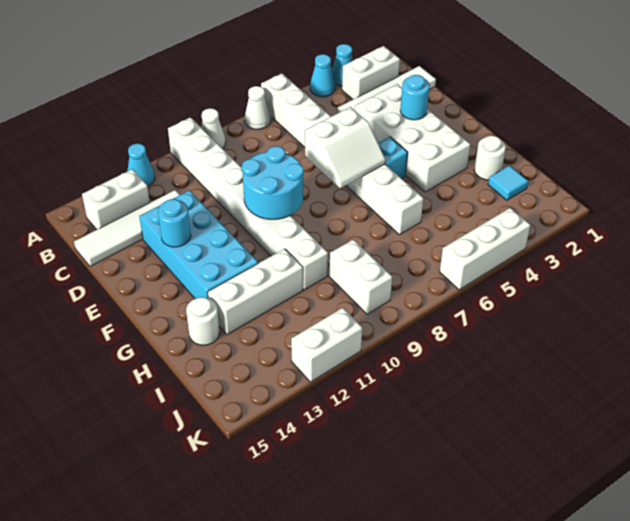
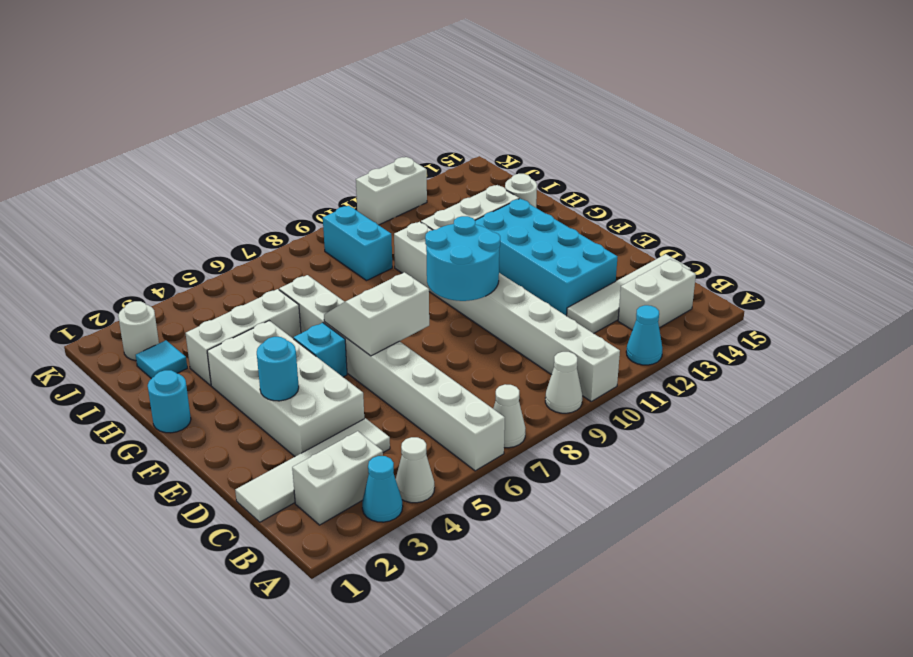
cyan 1x1 cone [310,54,335,97] -> white 1x1 cone [396,437,434,503]
cyan 1x1 round brick [158,199,191,247] -> cyan 1x1 round brick moved to [148,370,191,433]
white 1x1 round brick [474,136,506,180] -> white 1x1 round brick moved to [118,301,159,361]
white 1x2 brick [329,239,392,314] -> cyan 1x2 brick [323,206,392,281]
white 1x3 brick [440,208,530,290] -> white 1x3 brick moved to [185,289,301,385]

